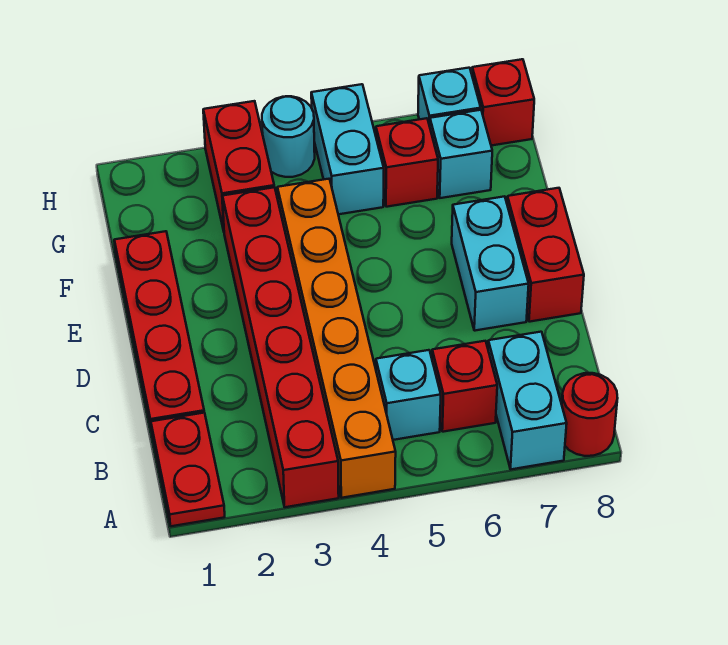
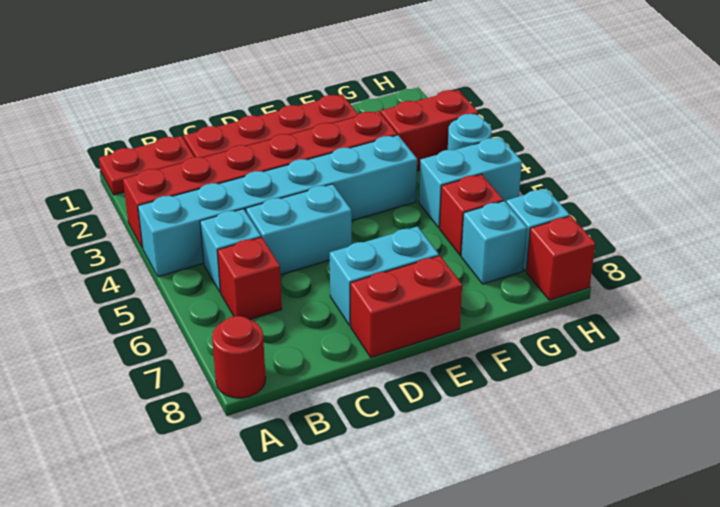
orange 1x6 brick [277,179,396,498] -> cyan 1x6 brick [138,135,417,277]
cyan 1x2 brick [488,332,567,469] -> cyan 1x2 brick moved to [246,184,352,275]

